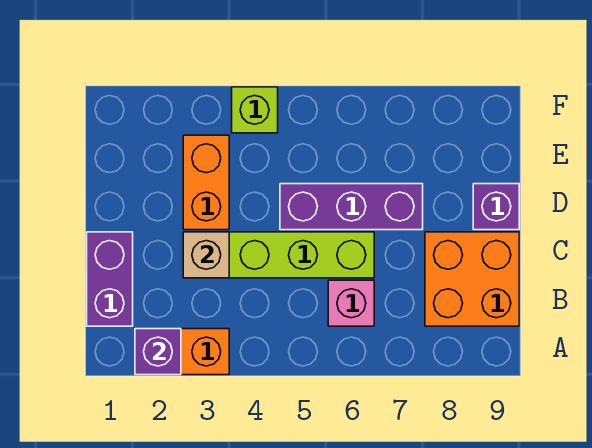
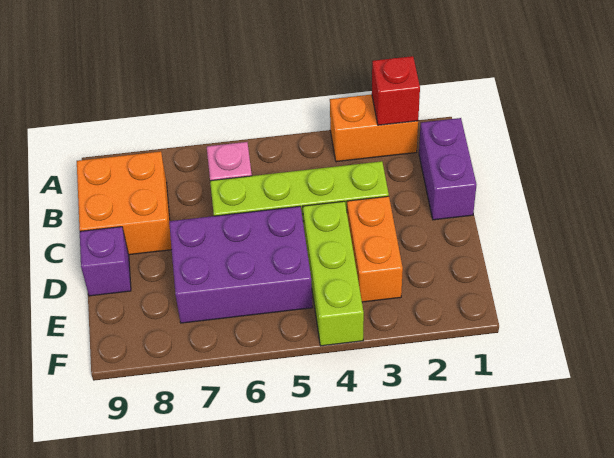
purple 1x1 brick [135,329,181,375] -> red 1x1 brick [372,56,420,125]
tan 1x1 brick [183,232,229,278] -> none
purple 1x3 brick [280,184,423,230] -> purple 2x3 brick [169,206,313,323]
lime 1x1 brick [232,87,278,133] -> lime 1x3 brick [303,201,364,346]

